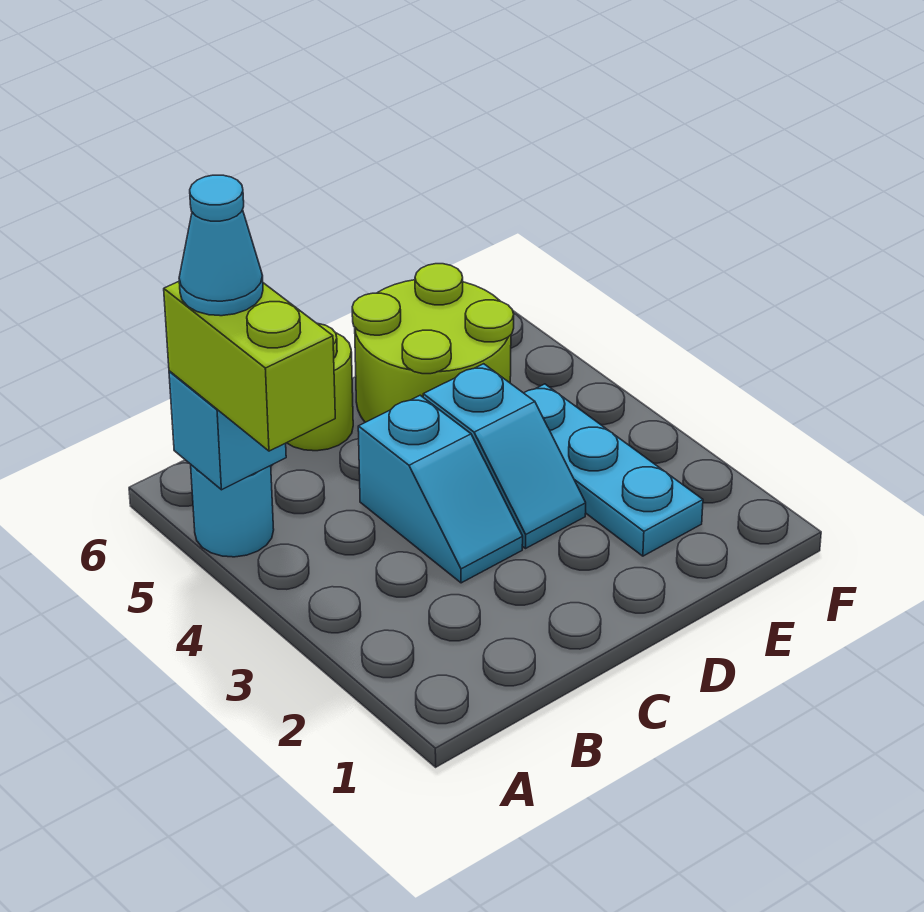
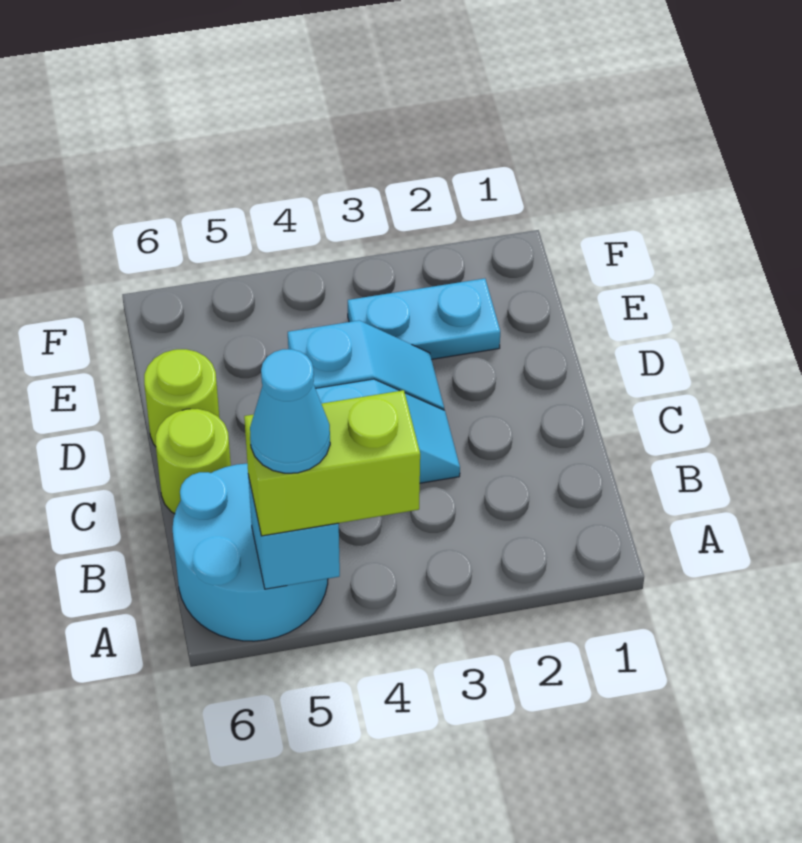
cyan 1x1 round brick [191,465,274,557] -> cyan 2x2 round brick [173,464,328,641]
lime 2x2 round brick [352,264,514,422] -> lime 1x1 round brick [144,349,219,447]
cyan 1x3 plate [524,384,703,556] -> cyan 1x2 plate [348,278,500,359]

